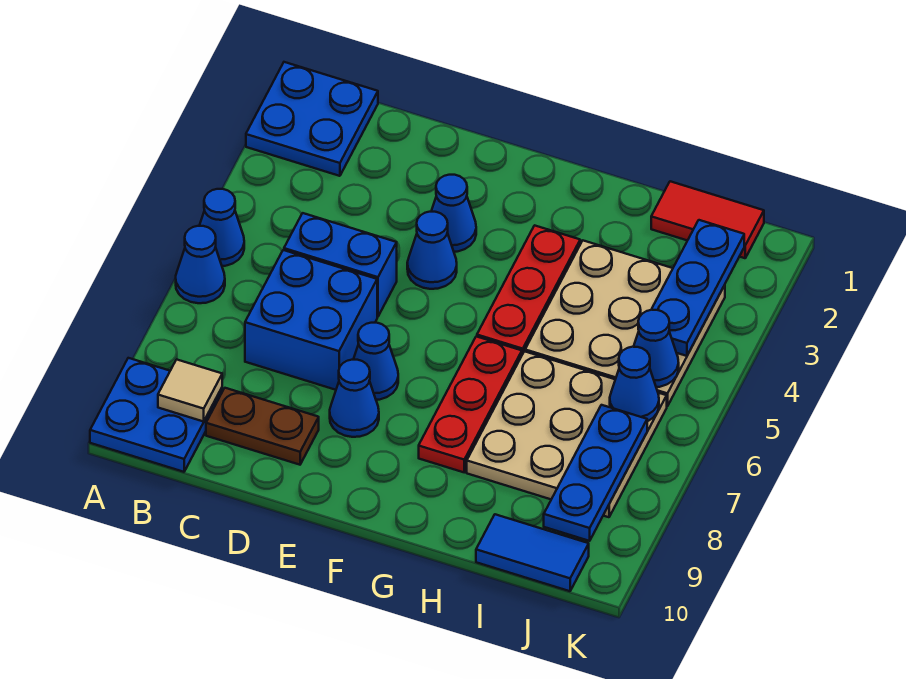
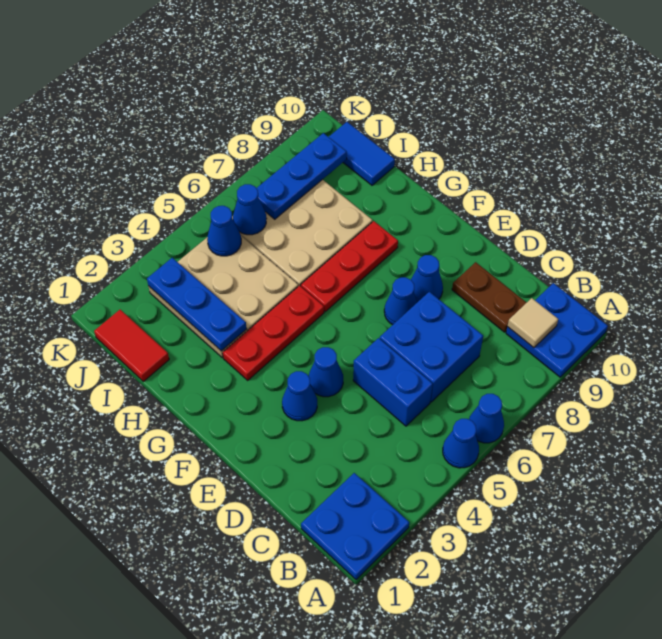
blue 1x3 plate [651,220,744,356] -> blue 1x3 plate turned to [147,258,247,351]

